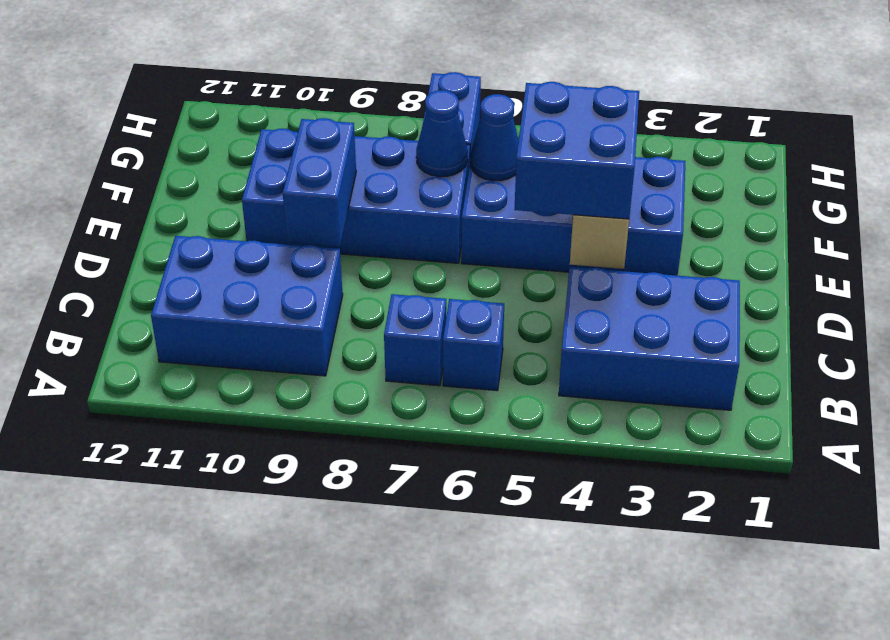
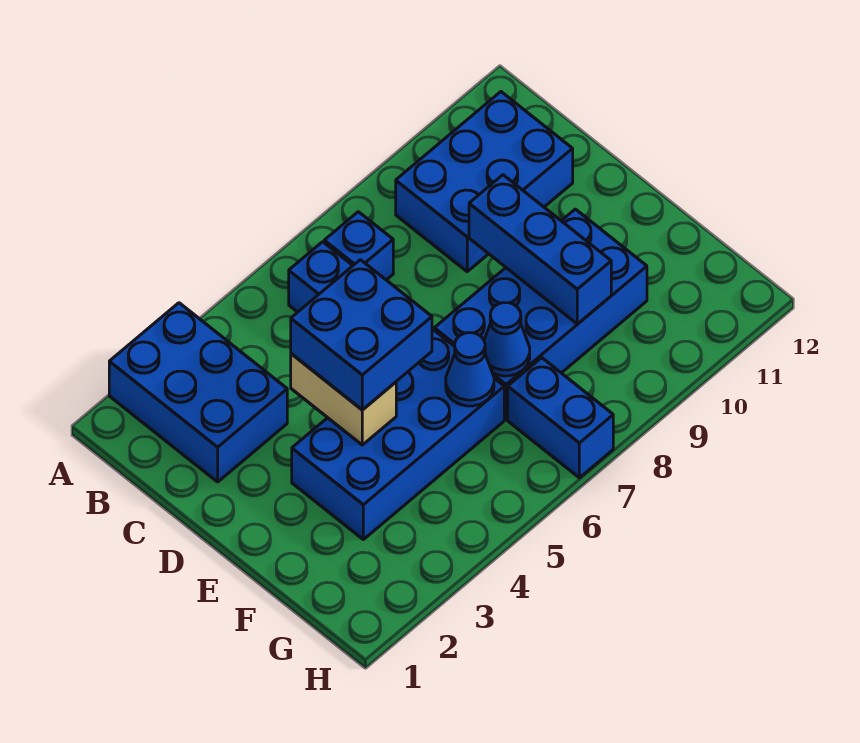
blue 2x3 brick [559,267,740,410] -> blue 2x3 brick turned to [109,303,287,482]
blue 1x2 brick [283,118,356,246] -> blue 1x3 brick [469,175,611,324]

